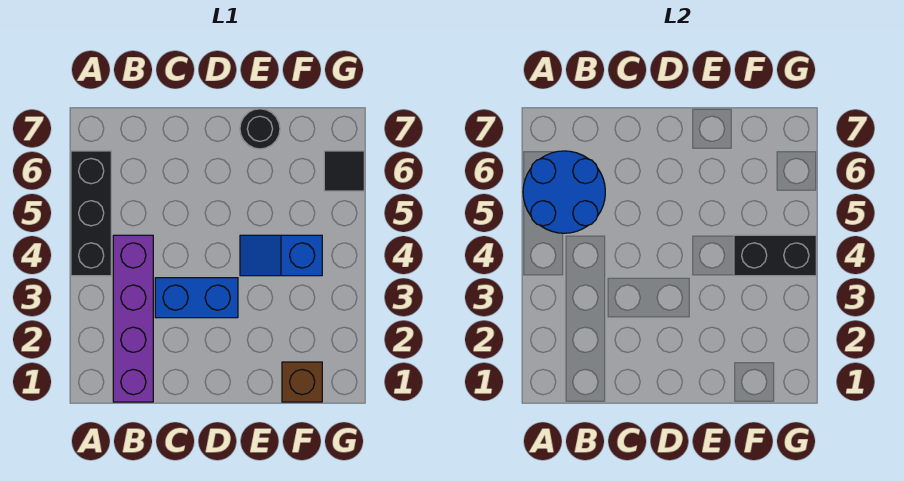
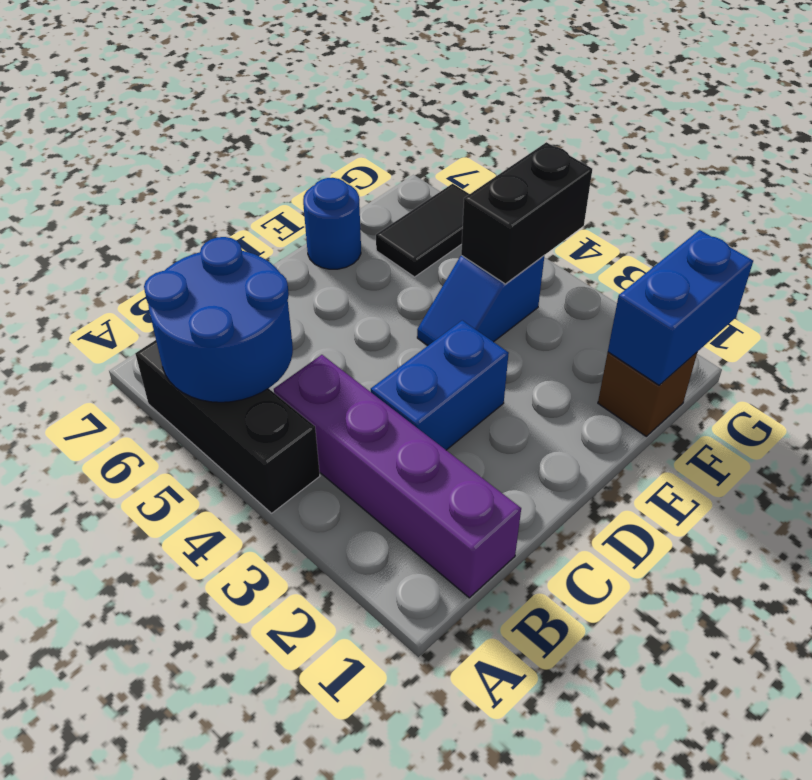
black 1x1 round brick [240,109,280,149] -> blue 1x1 round brick [303,178,361,269]
none -> blue 1x2 brick [608,230,753,385]
black 1x1 tile [324,151,364,191] -> black 1x2 tile [376,184,469,277]

